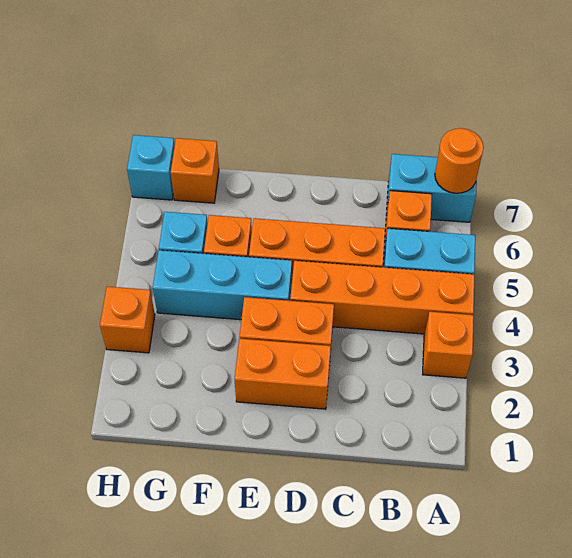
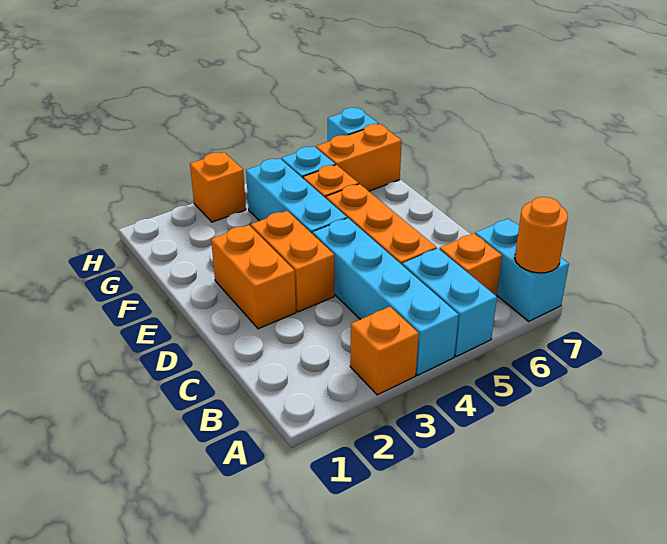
orange 1x4 brick [290,261,474,334] -> cyan 1x4 brick [313,218,459,375]
orange 1x1 brick [171,138,219,203] -> orange 1x2 brick [316,124,402,191]

